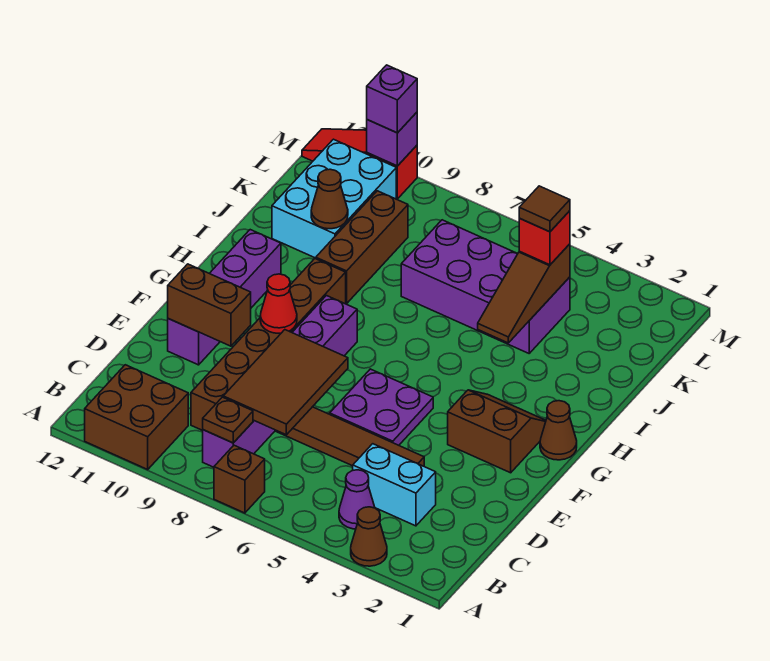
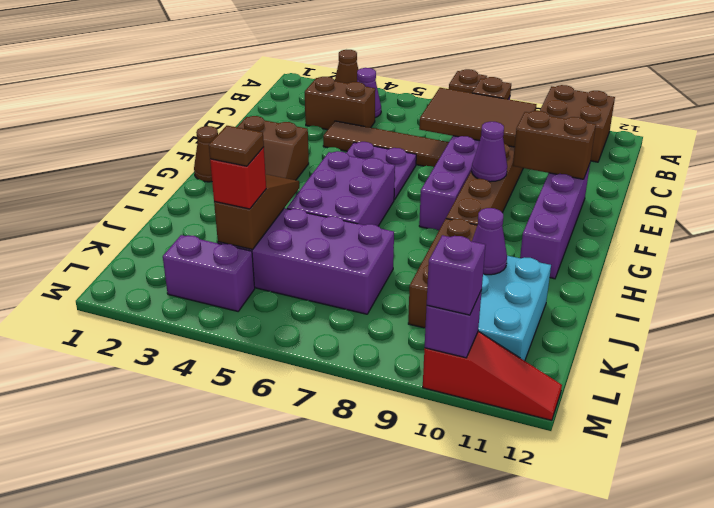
cyan 1x2 brick [353,444,436,526] -> brown 1x2 brick [305,77,375,130]
brown 2x3 tile [223,330,348,435] -> brown 2x3 tile turned to [419,88,536,147]
red 1x1 cone [260,274,297,333] -> purple 1x1 cone [472,122,507,182]
none -> purple 2x3 brick [287,151,395,226]
brown 1x1 cone [311,169,348,229] -> purple 1x1 cone [472,208,507,275]
none -> purple 1x2 brick [163,235,255,311]

